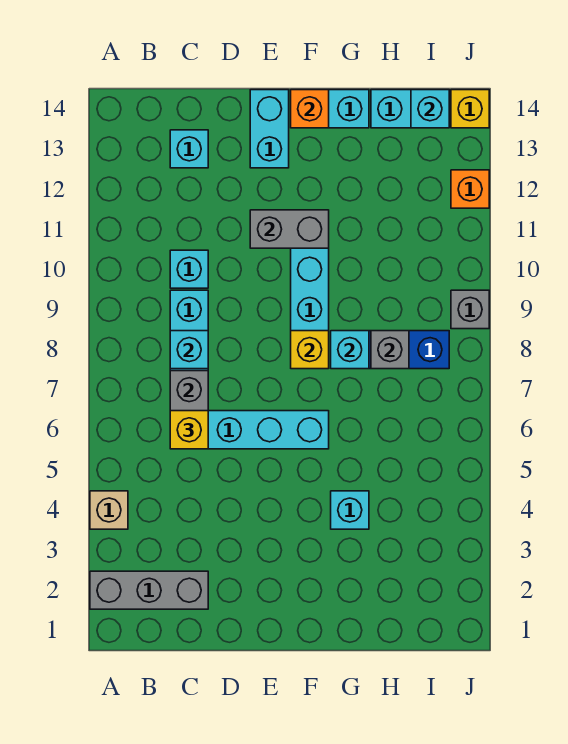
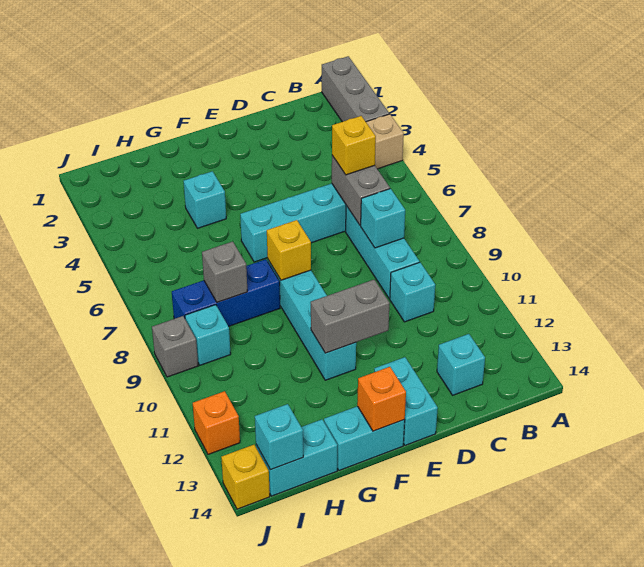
grey 1x3 brick [90,571,208,609] -> grey 1x3 brick turned to [322,56,389,122]
cyan 1x1 brick [331,331,369,369] -> cyan 1x1 brick moved to [185,305,231,365]

